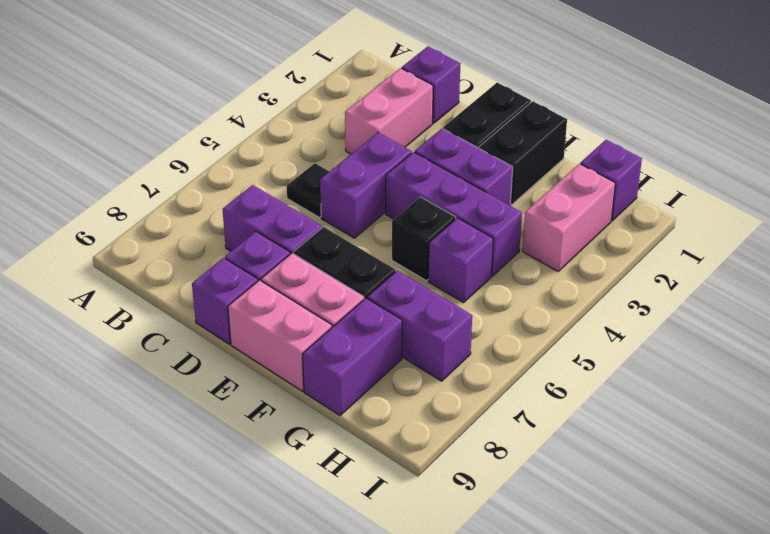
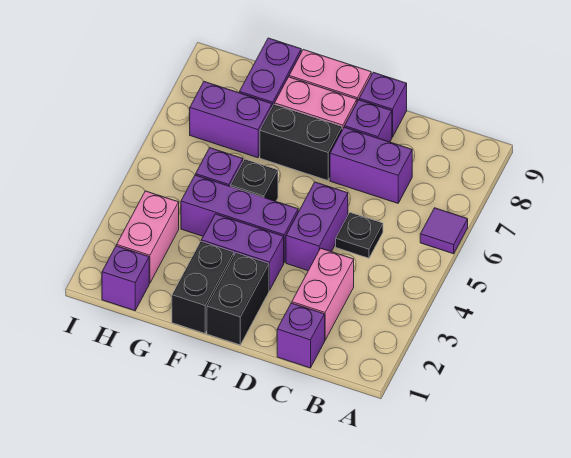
none -> purple 1x1 tile [420,208,468,254]

